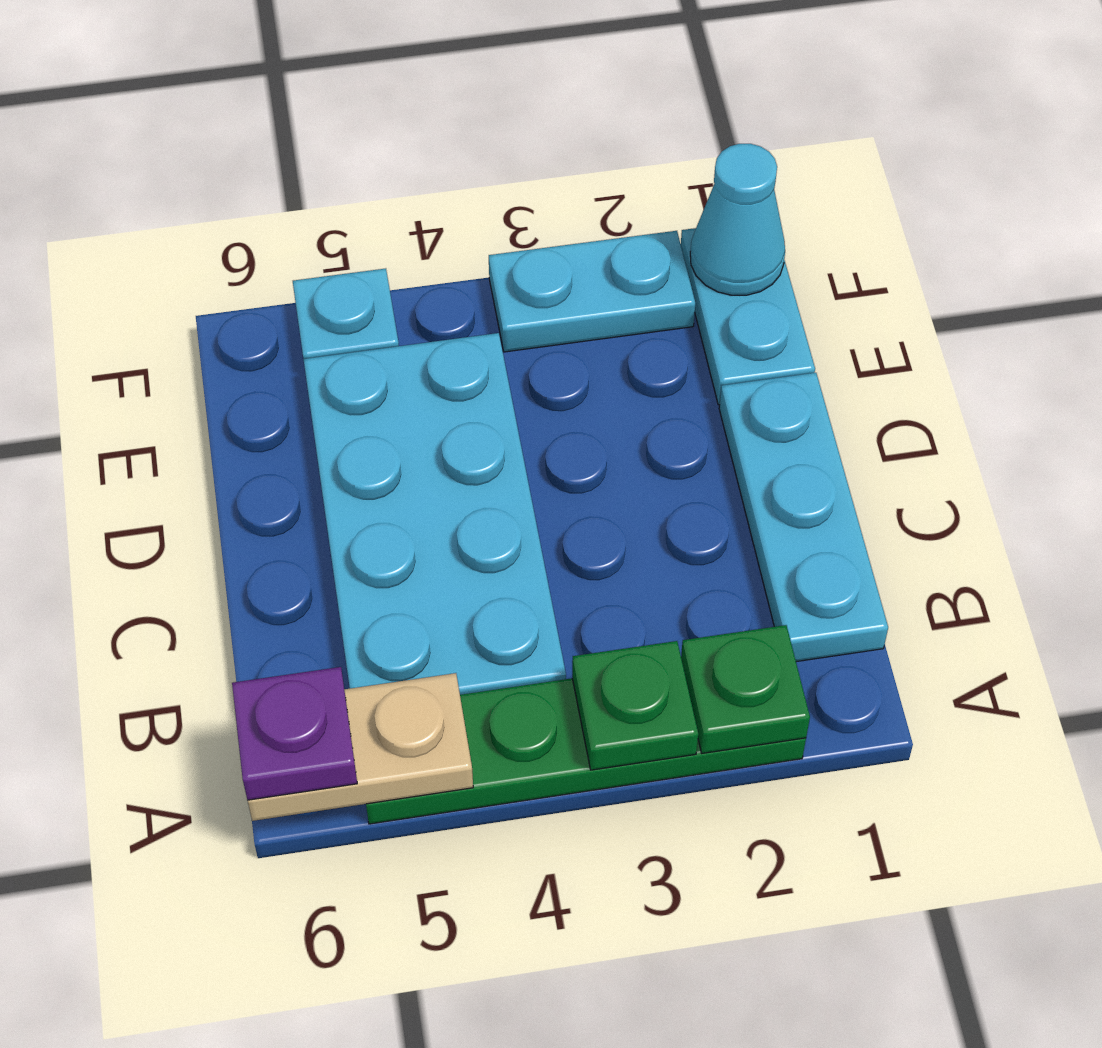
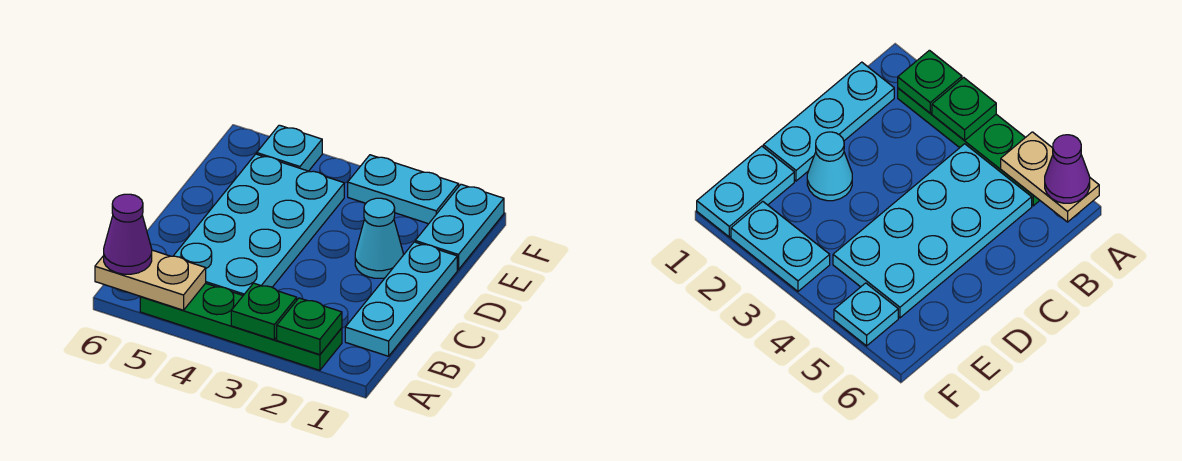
purple 1x1 plate [232,667,357,800] -> purple 1x1 cone [104,194,152,274]
cyan 1x1 cone [690,144,785,295] -> cyan 1x1 cone moved to [355,198,403,278]

